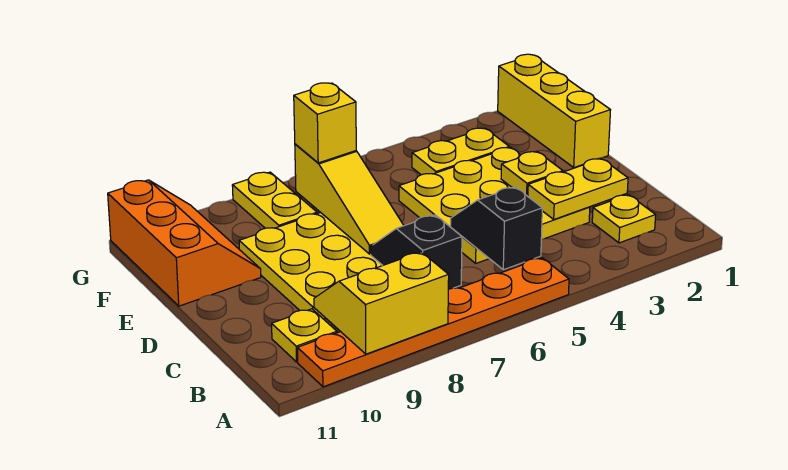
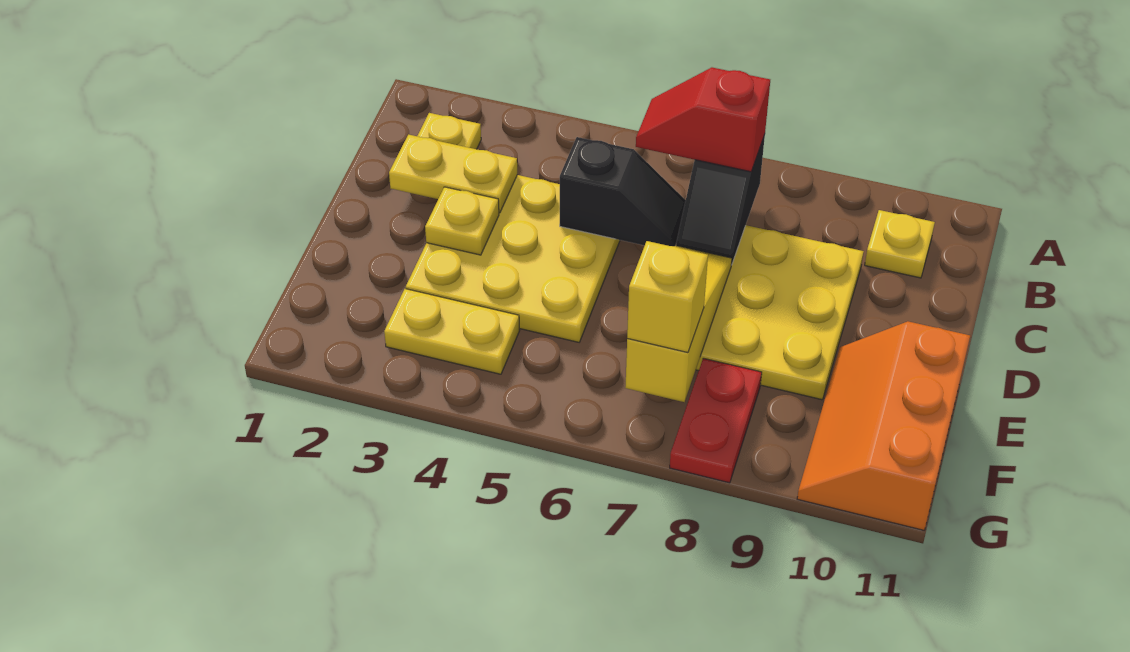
orange 1x6 plate [297,258,569,387] -> none
yellow 2x2 slope [314,252,449,354] -> none
black 1x2 slope [450,187,542,270] -> black 1x2 slope turned to [560,137,686,246]
none -> red 1x2 slope [636,67,770,172]
yellow 1x3 brick [498,54,610,168] -> none
yellow 1x2 plate [232,172,317,228] -> red 1x2 plate [670,358,762,483]

